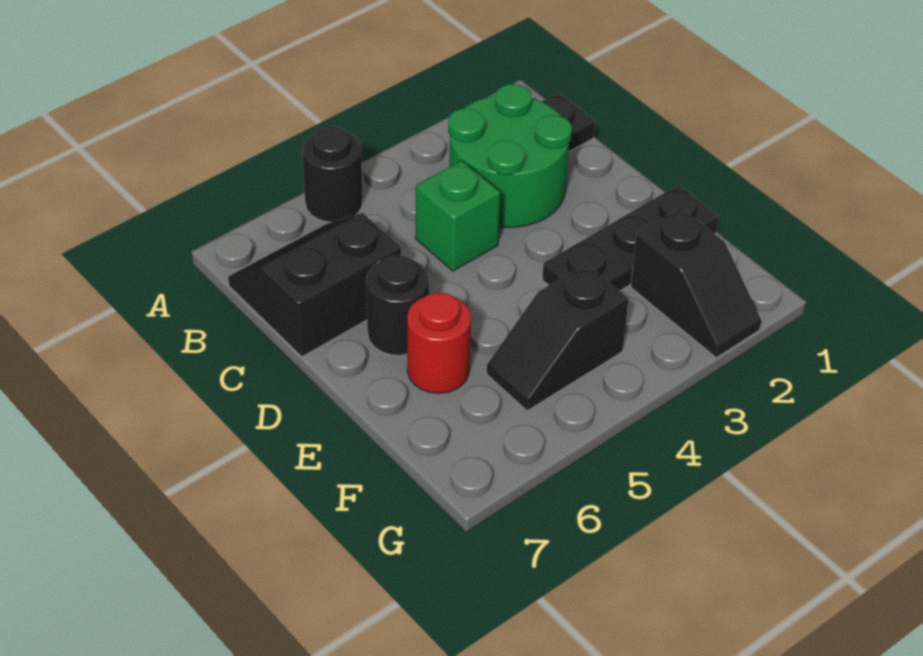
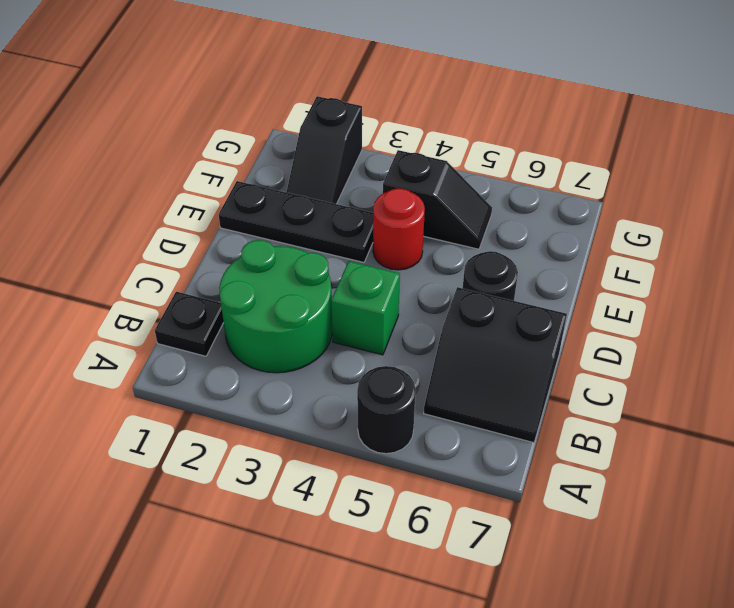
red 1x1 round brick [407,292,471,393] -> red 1x1 round brick moved to [373,188,425,270]
black 1x2 slope [631,208,761,358] -> black 1x2 slope turned to [286,96,362,204]

